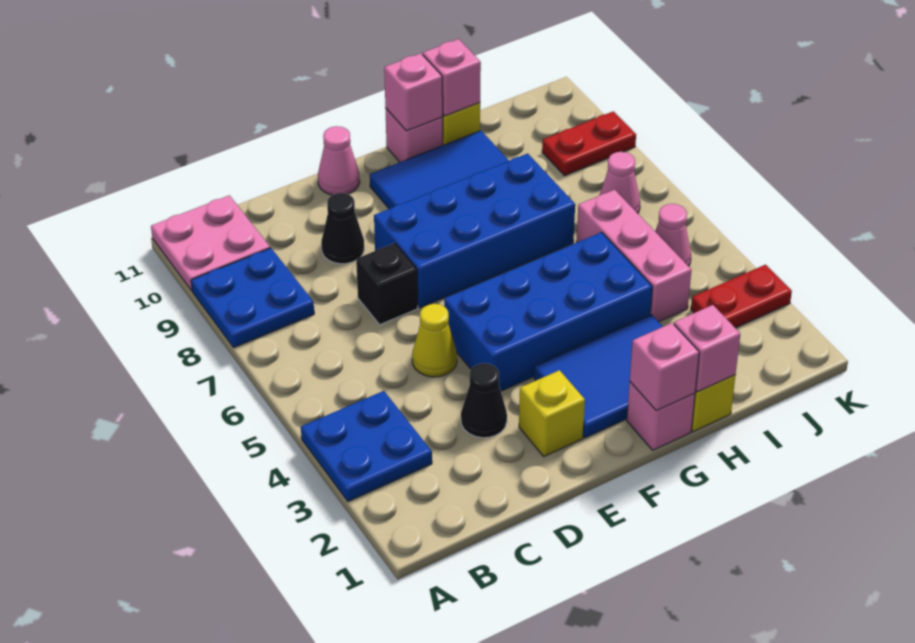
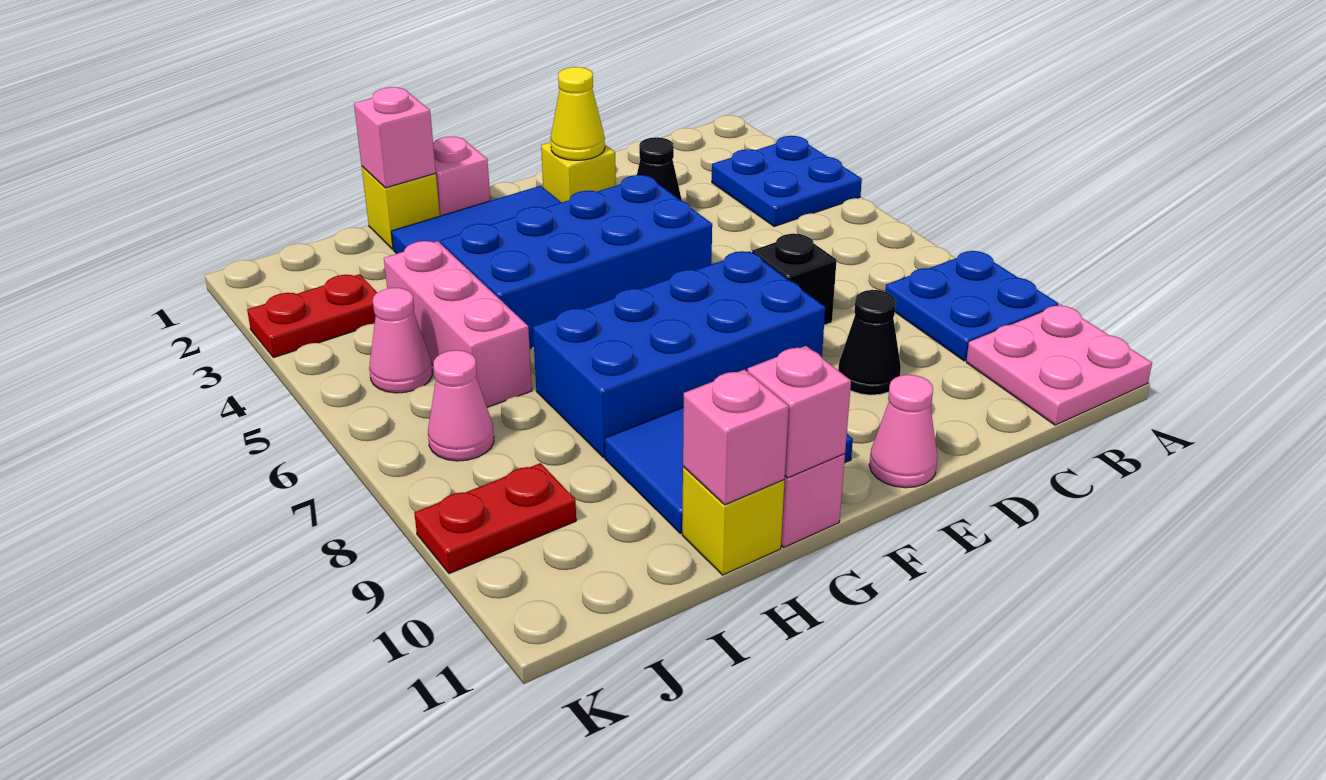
yellow 1x1 cone [412,304,457,377] -> yellow 1x1 cone moved to [551,67,605,160]
pink 1x1 brick [630,323,699,410] -> none

